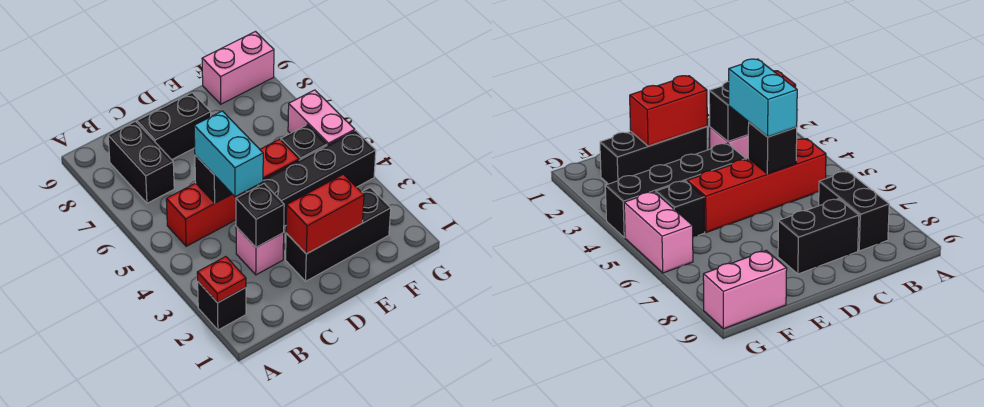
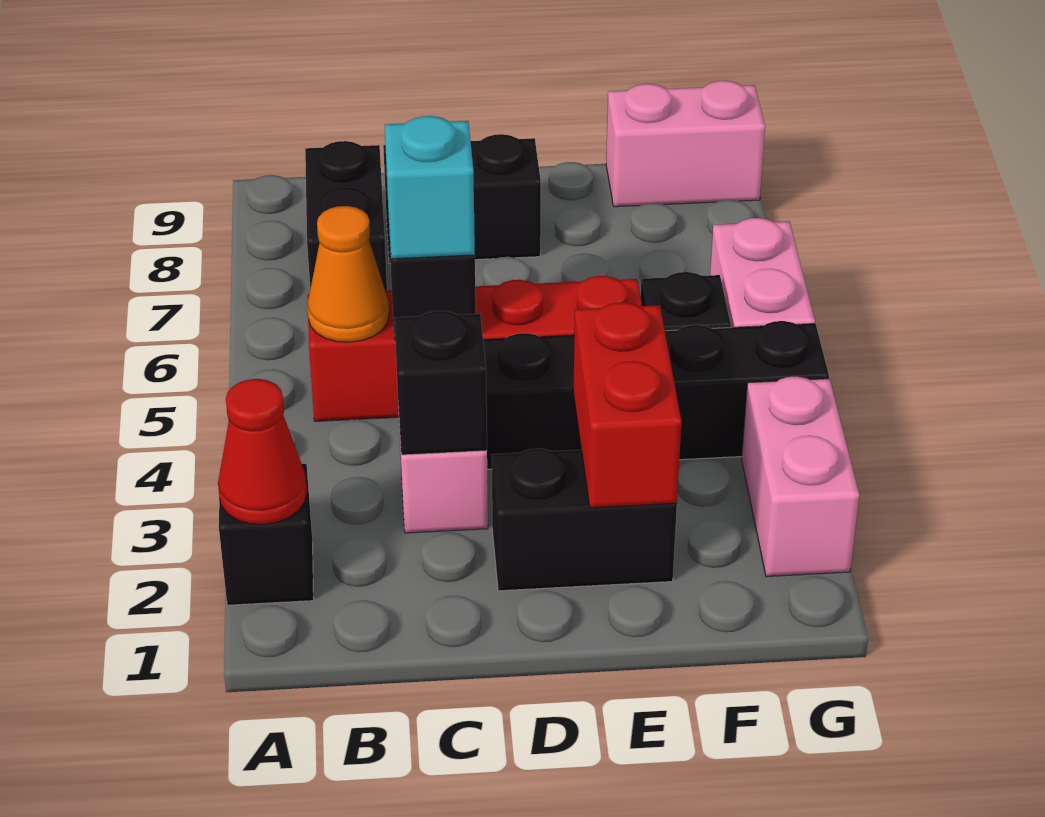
red 1x1 plate [197,257,246,303] -> red 1x1 cone [218,379,307,525]
none -> orange 1x1 cone [307,206,389,342]
cyan 1x2 brick [194,111,263,197] -> cyan 1x1 brick [385,116,475,259]
black 1x3 brick [286,188,391,281] -> black 1x2 brick [492,449,677,591]
red 1x2 brick [286,174,364,254] -> red 1x2 brick turned to [573,302,681,508]
none -> pink 1x2 brick [742,377,859,577]

